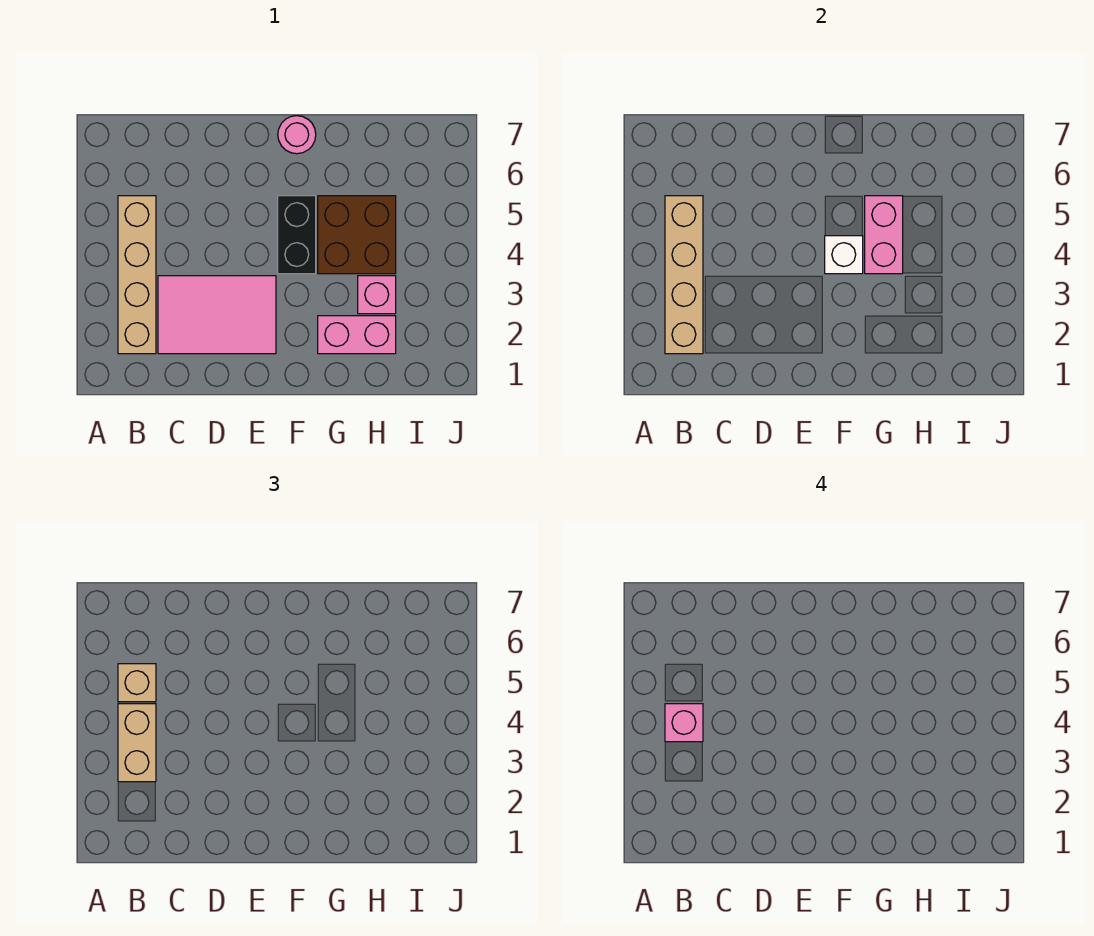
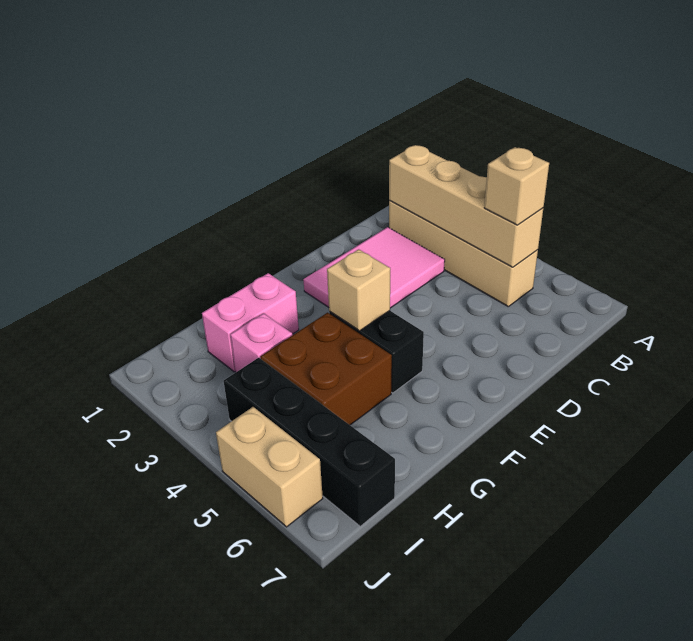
tan 1x2 brick [118,704,156,782] -> tan 1x2 brick moved to [216,407,323,527]
pink 1x1 brick [665,704,703,742] -> none
white 1x1 brick [825,236,863,274] -> tan 1x1 brick [327,249,390,331]
pink 1x1 round brick [278,116,316,154] -> none
pink 1x2 brick [865,196,903,274] -> none
none -> black 1x4 brick [224,358,395,526]

